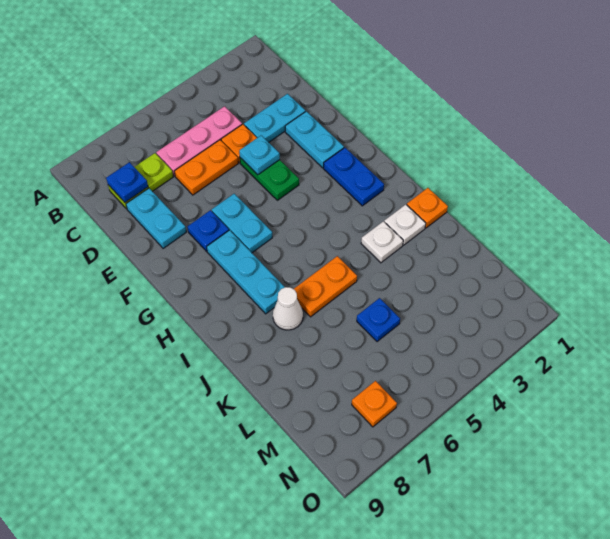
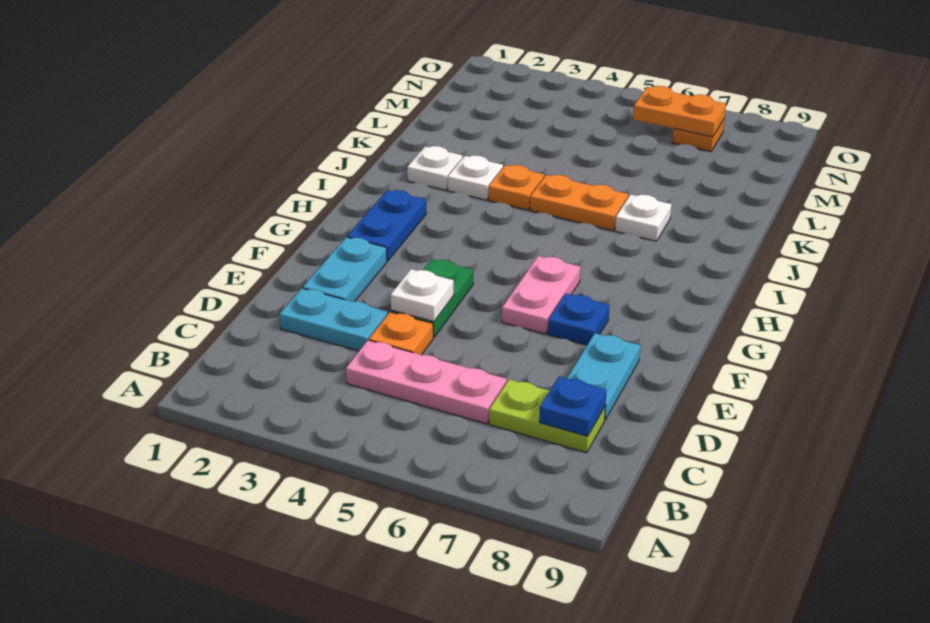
orange 1x2 plate [174,140,238,195] -> orange 1x2 plate moved to [633,86,726,137]
cyan 1x1 plate [239,135,280,175] -> white 1x1 plate [391,269,454,322]
cyan 1x2 plate [212,194,272,253] -> pink 1x2 plate [502,256,581,334]
cyan 1x3 plate [207,230,285,314] -> none
orange 1x1 plate [407,188,448,228] -> orange 1x1 plate moved to [489,165,544,210]
white 1x1 cone [273,287,303,330] -> white 1x1 plate [615,195,672,241]
blue 1x1 plate [357,298,400,342] -> none

